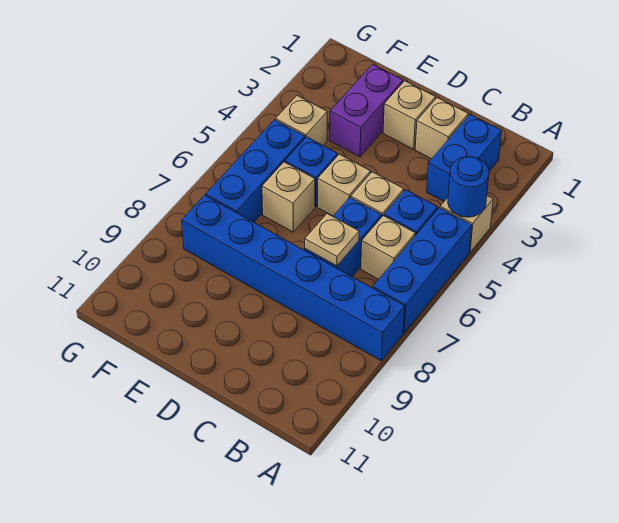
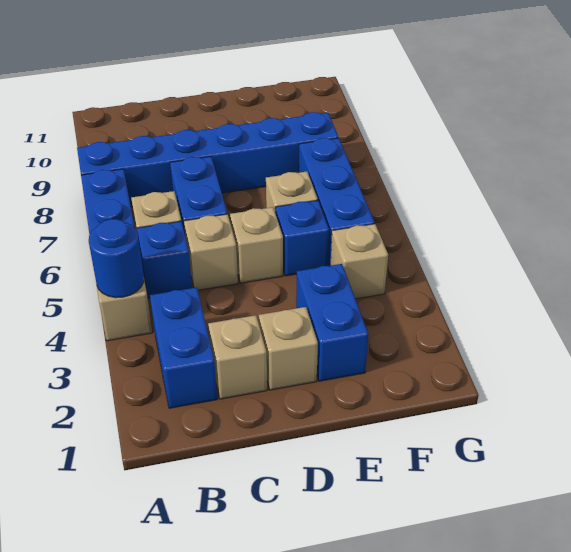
tan 1x1 plate [305,214,359,266] -> none
purple 1x2 brick [330,64,403,157] -> blue 1x2 brick [296,264,368,381]

